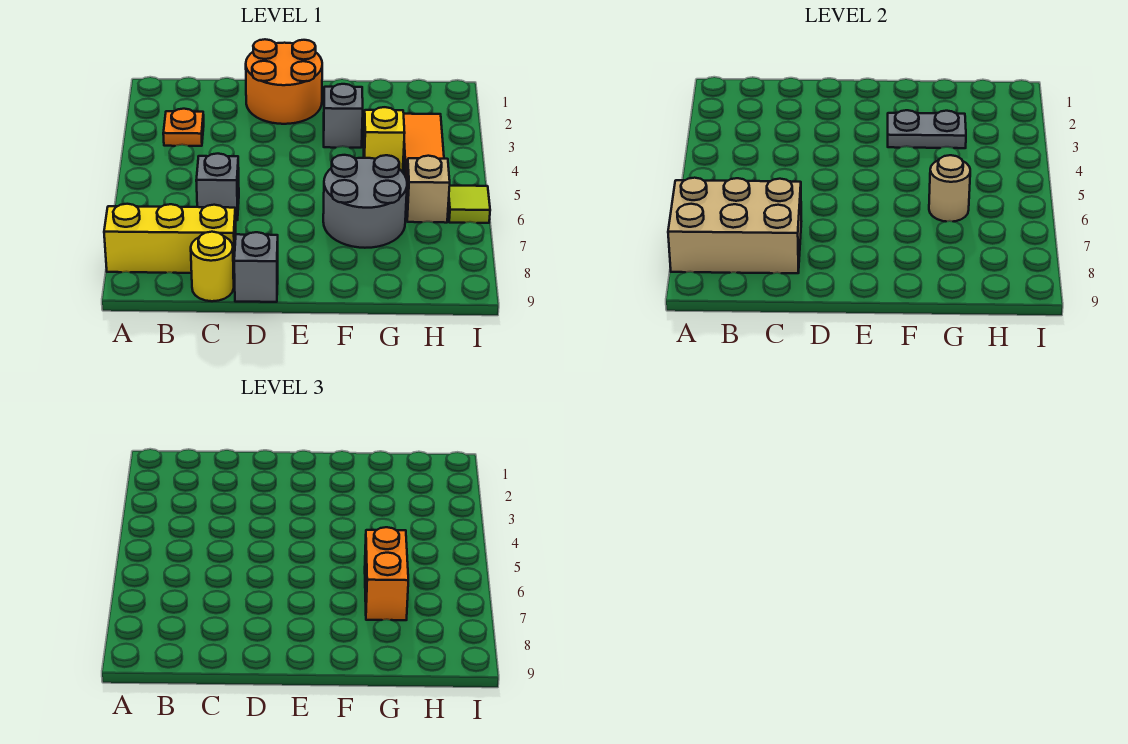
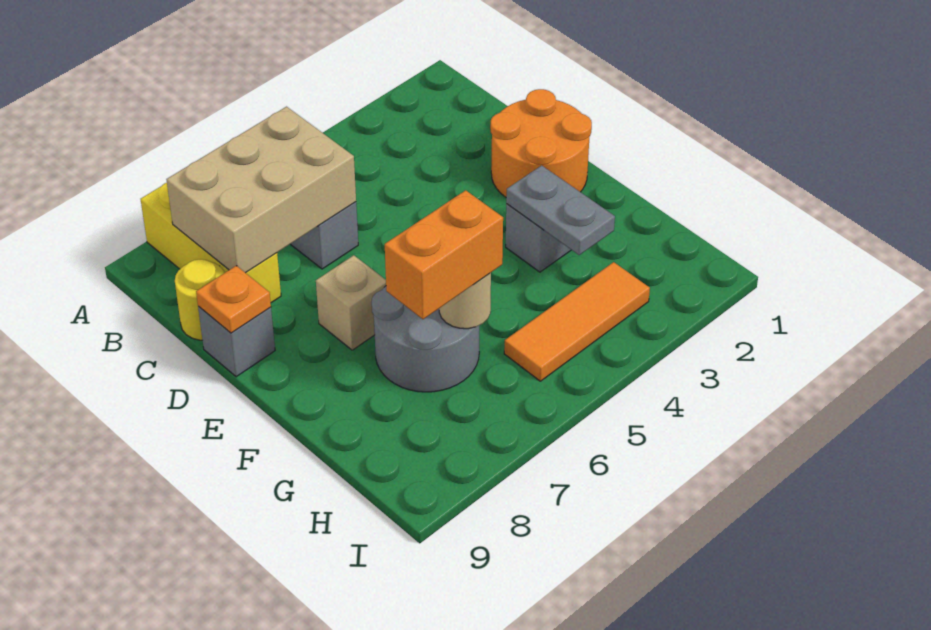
tan 2x3 brick [668,178,801,273] -> tan 2x3 brick turned to [166,107,356,273]
orange 1x1 plate [163,109,204,146] -> orange 1x1 plate moved to [196,266,271,333]
yellow 1x1 brick [364,107,405,172] -> none
tan 1x1 brick [406,156,450,223] -> tan 1x1 brick moved to [316,255,386,350]
lime 1x1 tile [448,186,490,223] -> none

